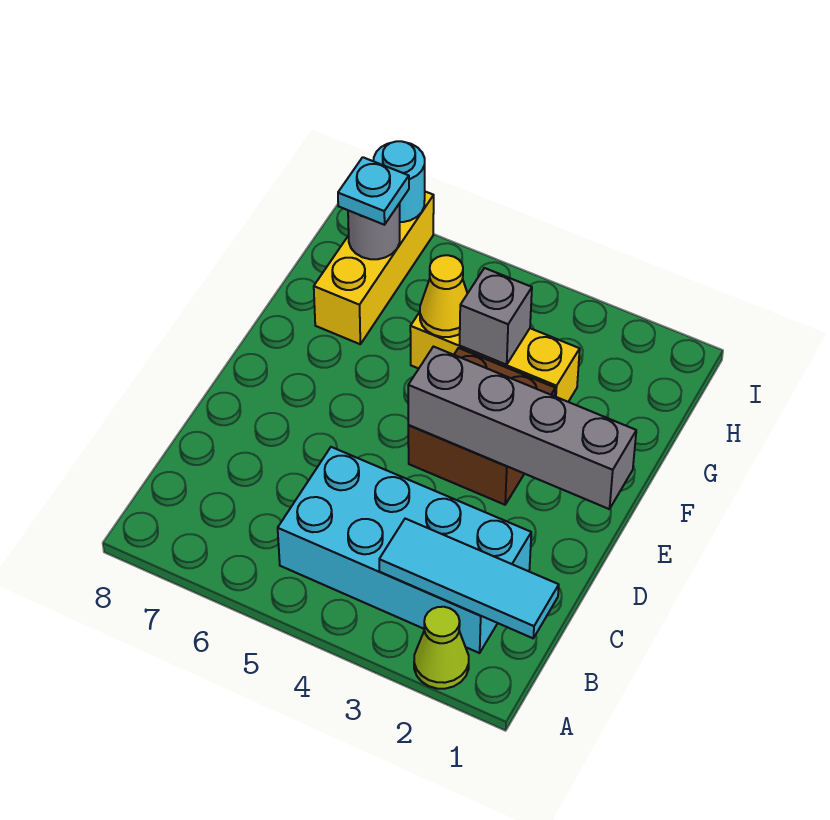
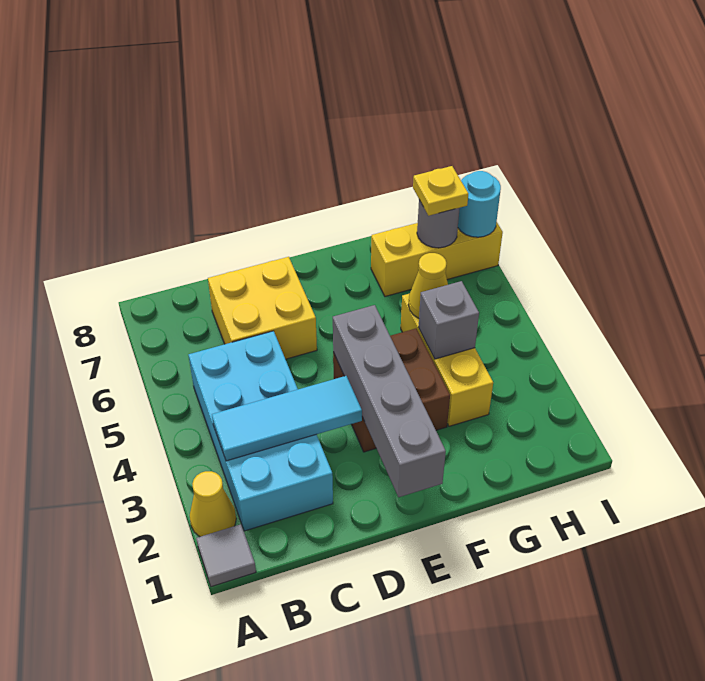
none -> grey 1x1 tile [196,524,256,587]
lime 1x1 cone [414,607,469,689] -> yellow 1x1 cone [190,471,236,537]
cyan 1x3 tile [379,519,559,638] -> cyan 1x3 tile turned to [212,376,362,461]
none -> yellow 2x2 brick [208,257,317,359]
cyan 1x1 plate [338,157,409,225] -> yellow 1x1 plate [413,166,468,216]

